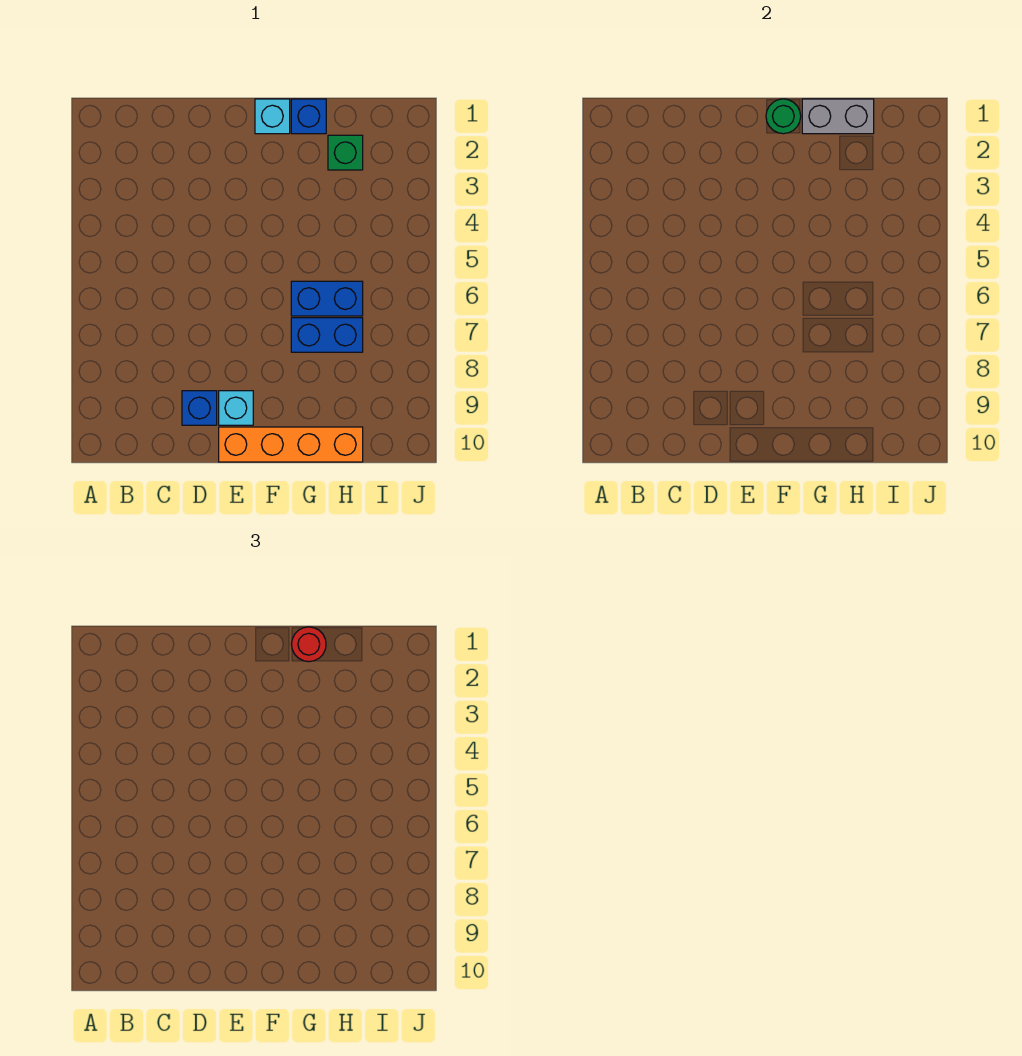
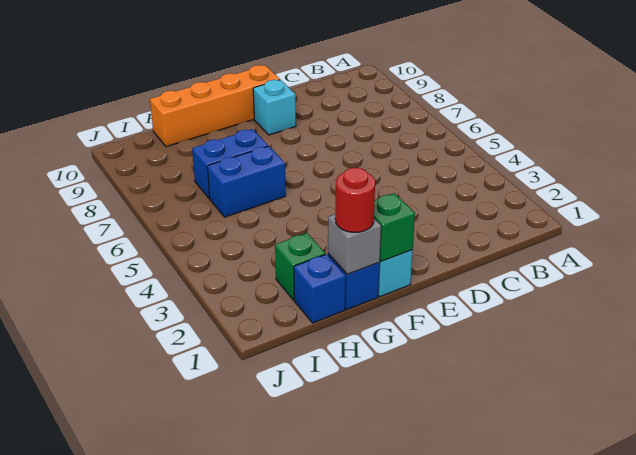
blue 1x1 brick [182,391,217,425] -> blue 1x1 brick moved to [294,254,346,323]
green 1x1 round brick [766,99,801,134] -> green 1x1 brick [374,193,415,261]
grey 1x2 brick [802,99,874,134] -> grey 1x1 brick [328,214,381,274]

